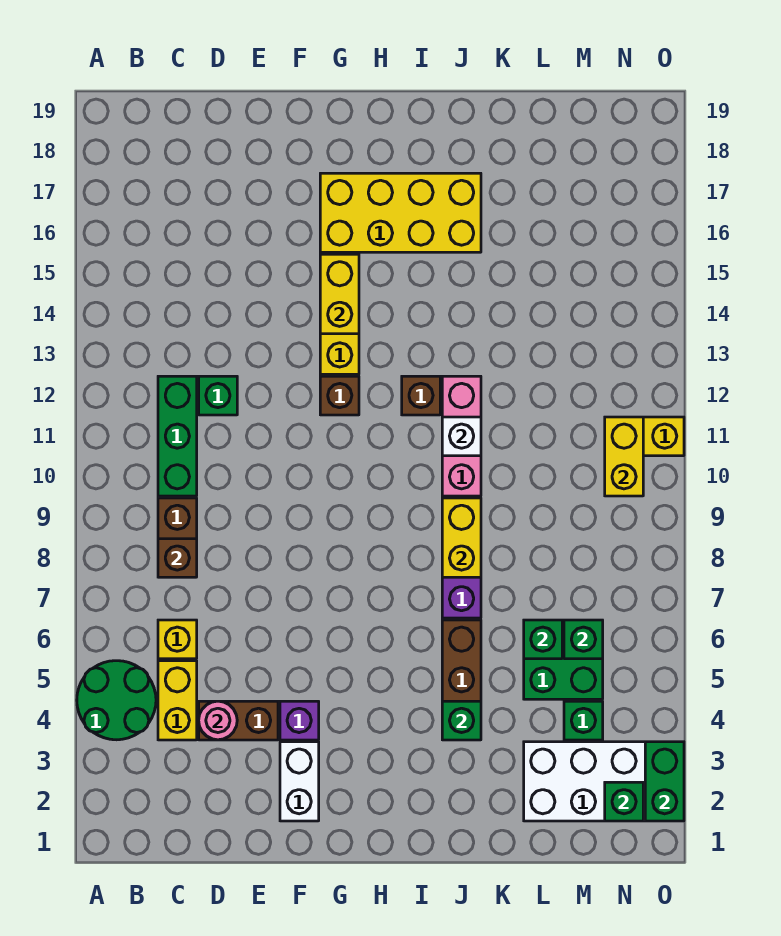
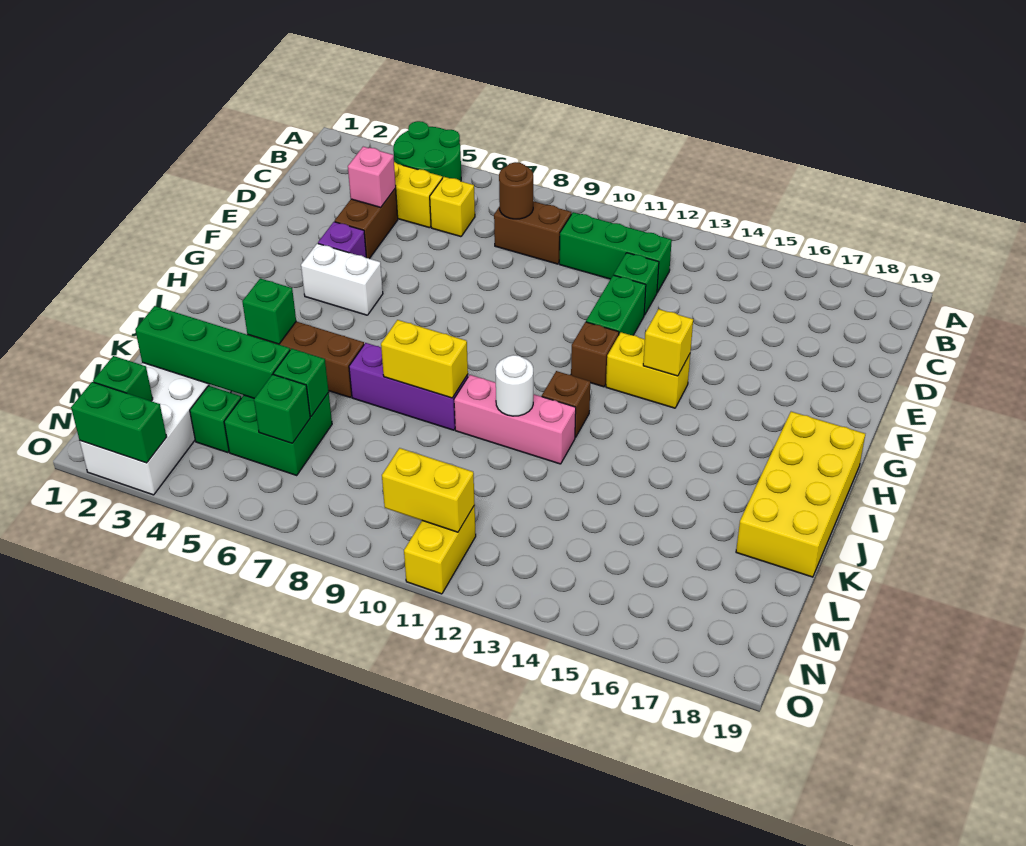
brown 1x1 brick [158,539,197,577] -> brown 1x1 round brick [499,162,533,219]
pink 1x1 round brick [199,701,237,740] -> pink 1x1 brick [348,147,396,207]
none -> green 1x2 brick [586,275,646,335]
white 1x2 brick [280,742,319,821] -> white 1x2 brick moved to [301,243,383,315]
yellow 1x2 brick [320,254,359,334] -> yellow 1x1 brick [643,309,693,376]
yellow 2x4 brick [320,173,481,252] -> yellow 2x4 brick moved to [736,412,865,577]
white 1x1 brick [442,417,481,456] -> white 1x1 round brick [495,355,533,416]
none -> green 1x4 brick [135,306,290,399]

